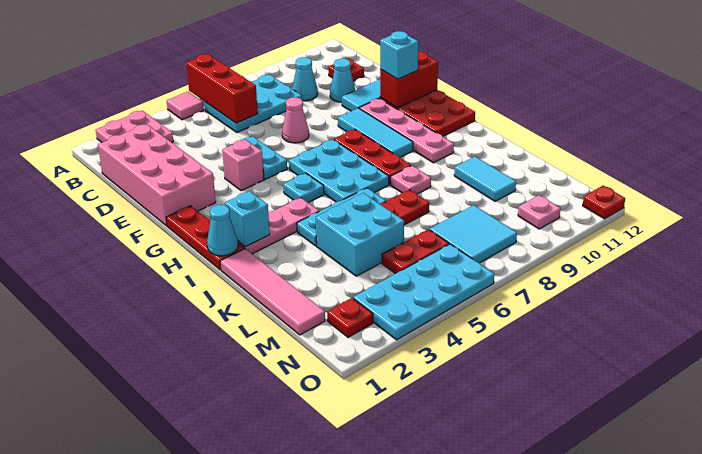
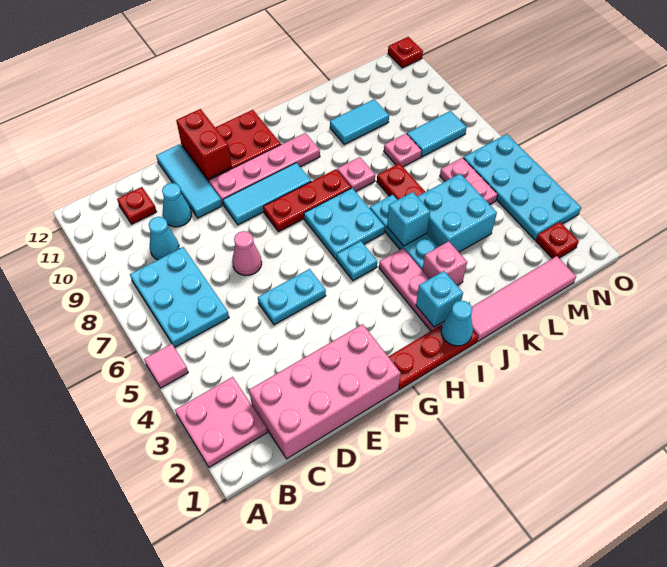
red 1x3 brick [186,54,258,123] -> none
pink 1x1 brick [222,139,264,191] -> pink 1x1 brick moved to [422,241,467,285]
cyan 1x1 brick [380,31,418,79] -> cyan 1x1 brick moved to [387,192,430,246]
cyan 2x3 plate [289,140,389,202] -> cyan 2x2 plate [304,188,385,259]
red 1x2 plate [382,229,449,274] -> pink 1x2 plate [440,158,498,205]
cyan 2x2 tile [430,205,517,263] -> cyan 1x2 tile [407,111,467,157]
pink 1x1 plate [518,195,561,229] -> pink 1x1 plate moved to [384,134,422,167]

